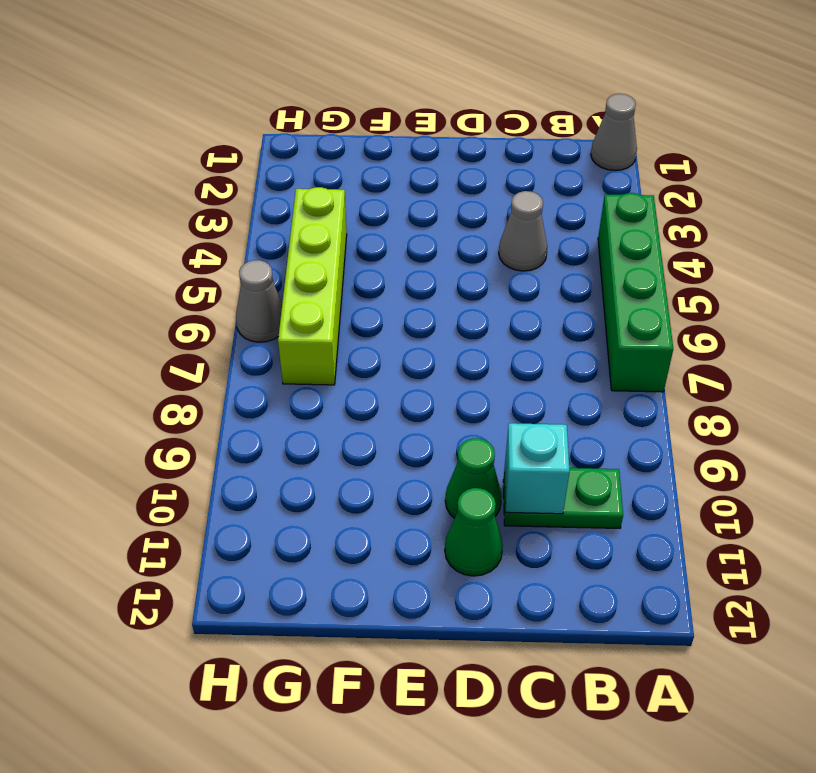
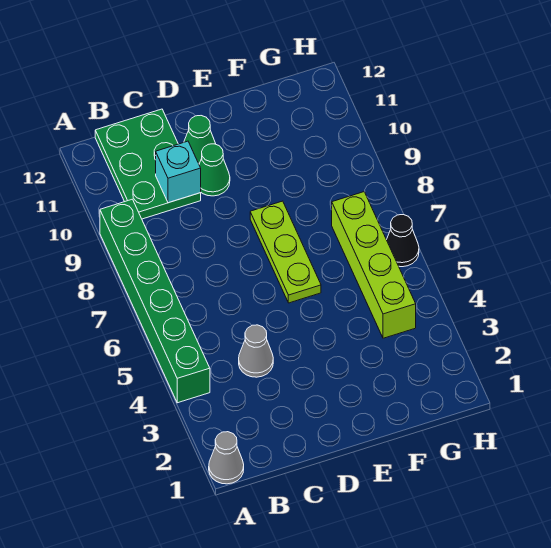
green 1x4 brick [598,193,673,392] -> green 1x6 brick [100,199,210,403]
green 1x2 plate [503,468,623,528] -> green 2x3 plate [95,109,201,219]
none -> lime 1x3 plate [250,201,321,303]
grey 1x1 cone [236,260,282,342] -> black 1x1 cone [386,215,419,267]

